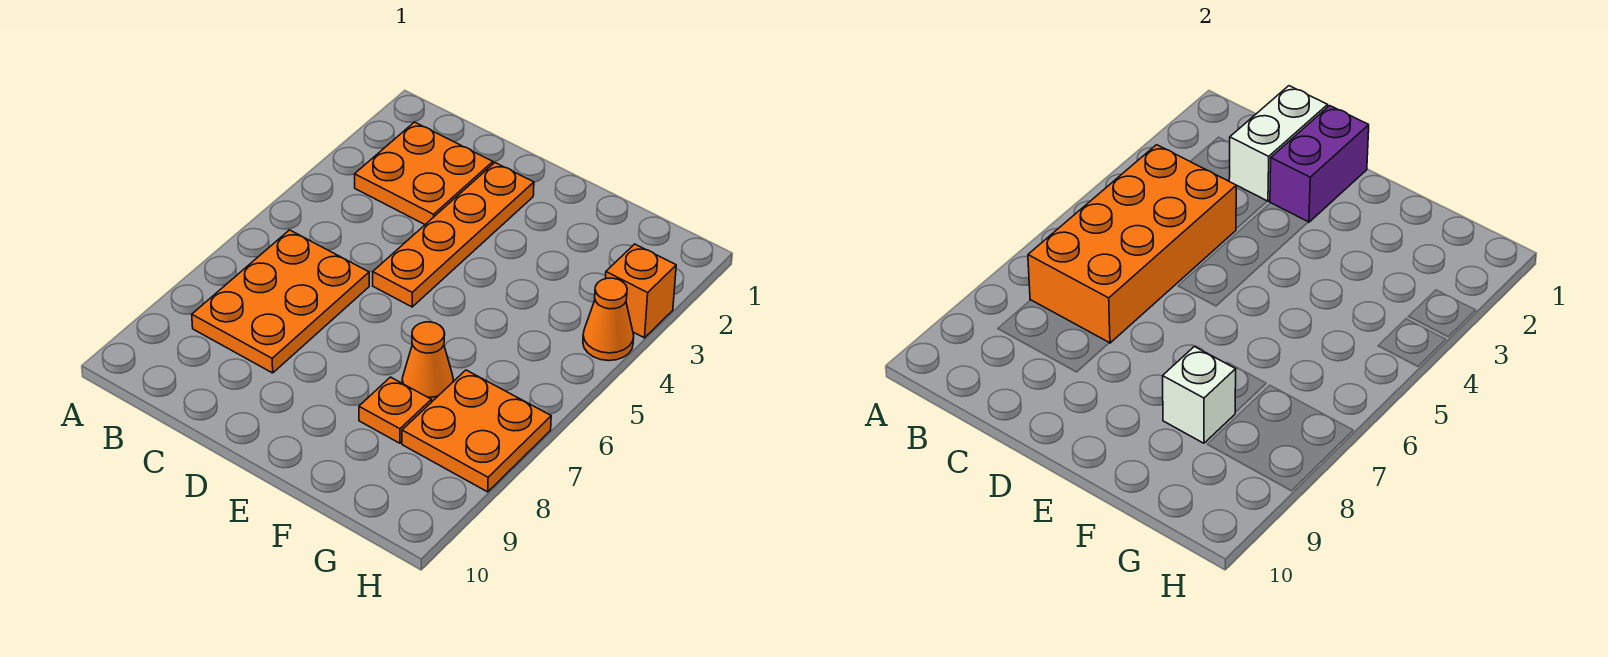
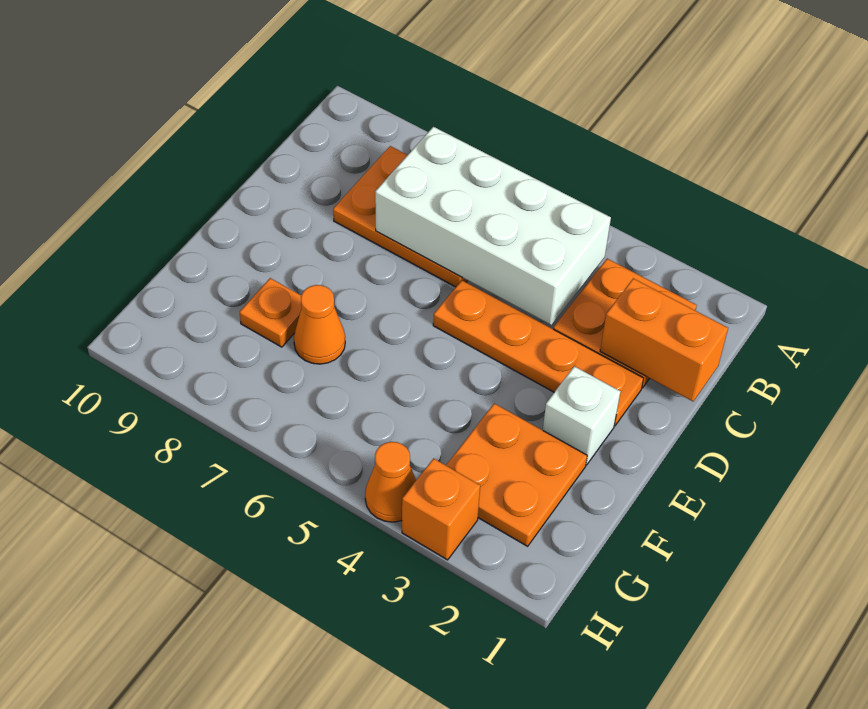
orange 2x4 brick [1028,145,1236,343] -> white 2x4 brick [375,127,611,325]
white 1x2 brick [1229,86,1328,201] -> orange 1x2 brick [600,279,728,401]
purple 1x2 brick [1270,106,1369,222] -> none
white 1x1 brick [1163,347,1236,443] -> white 1x1 brick moved to [543,366,620,465]
orange 2x2 plate [402,370,551,492] -> orange 2x2 plate moved to [446,403,587,546]

